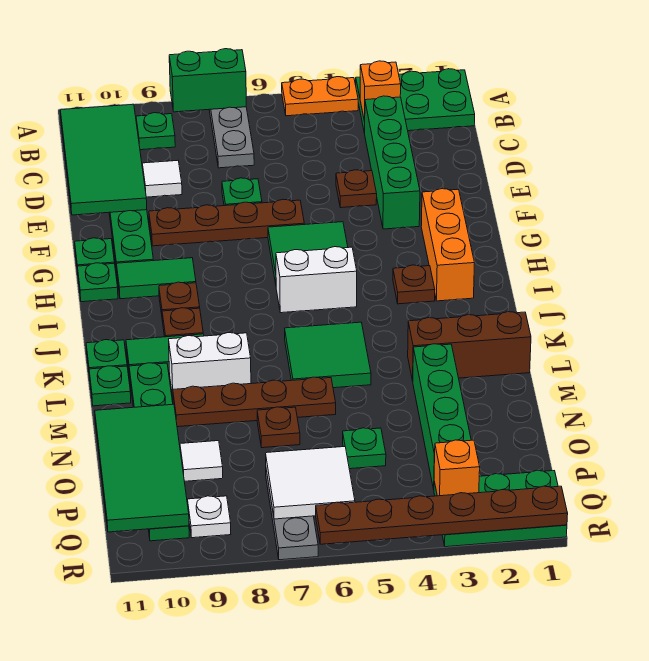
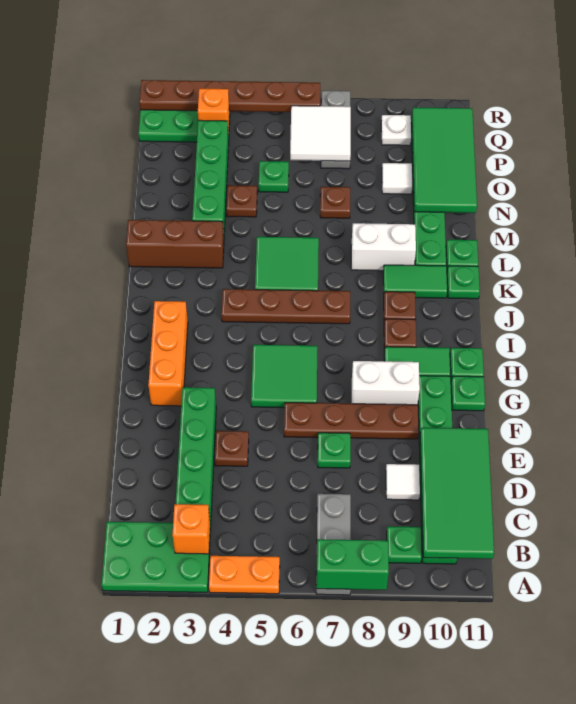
brown 1x1 plate [393,265,435,304] -> brown 1x1 plate moved to [226,185,257,217]
white 1x2 brick [276,247,357,313] -> white 1x2 brick moved to [352,361,420,405]
brown 1x4 plate [173,377,336,427] -> brown 1x4 plate moved to [221,289,350,324]

